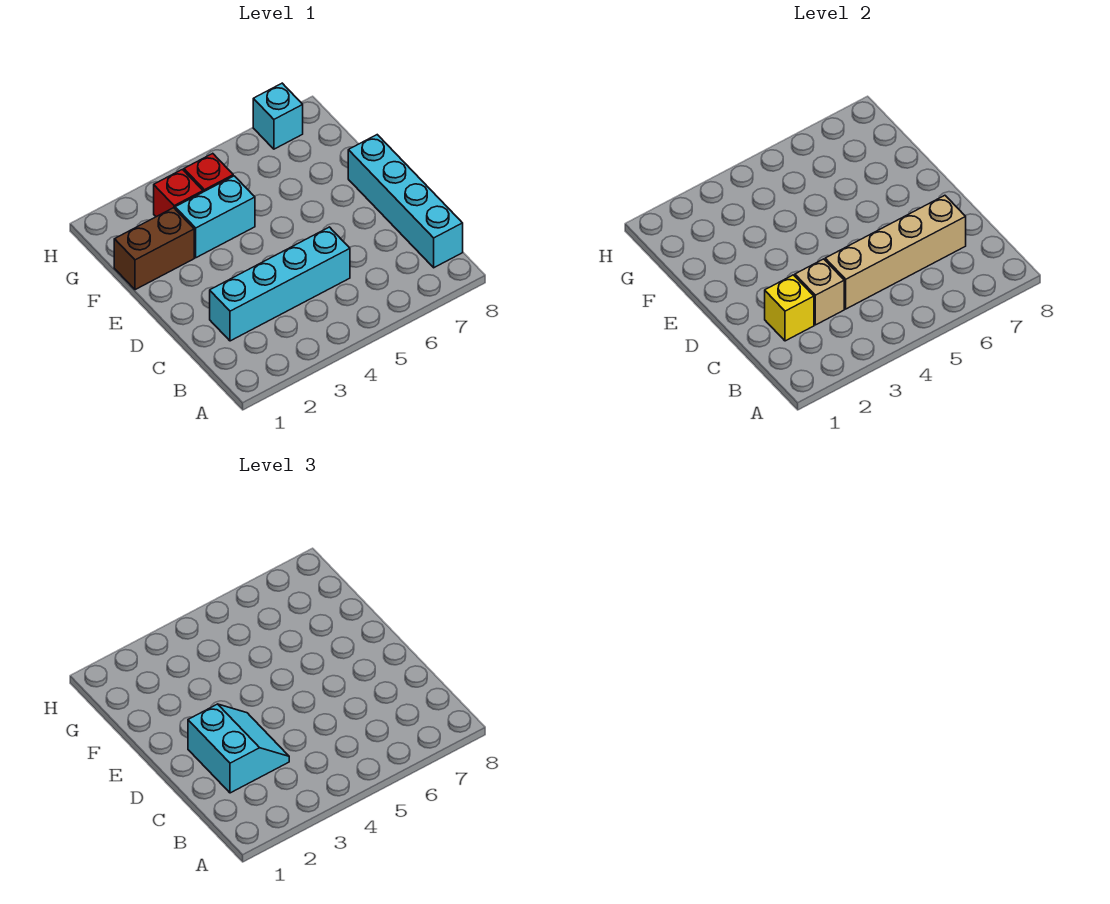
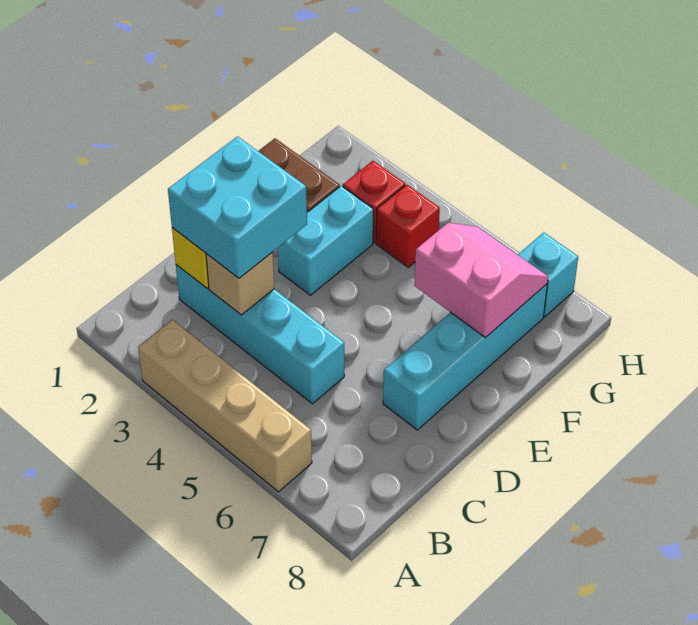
cyan 1x4 brick [348,135,463,268] -> cyan 1x4 brick moved to [383,284,547,430]
cyan 2x2 slope [188,704,289,793] -> cyan 2x2 brick [168,136,307,278]
tan 1x4 brick [825,195,966,309] -> tan 1x4 brick moved to [138,320,312,492]
cyan 1x2 brick [175,176,255,258] -> cyan 1x2 brick turned to [278,186,373,295]
none -> pink 2x2 slope [414,223,548,338]

